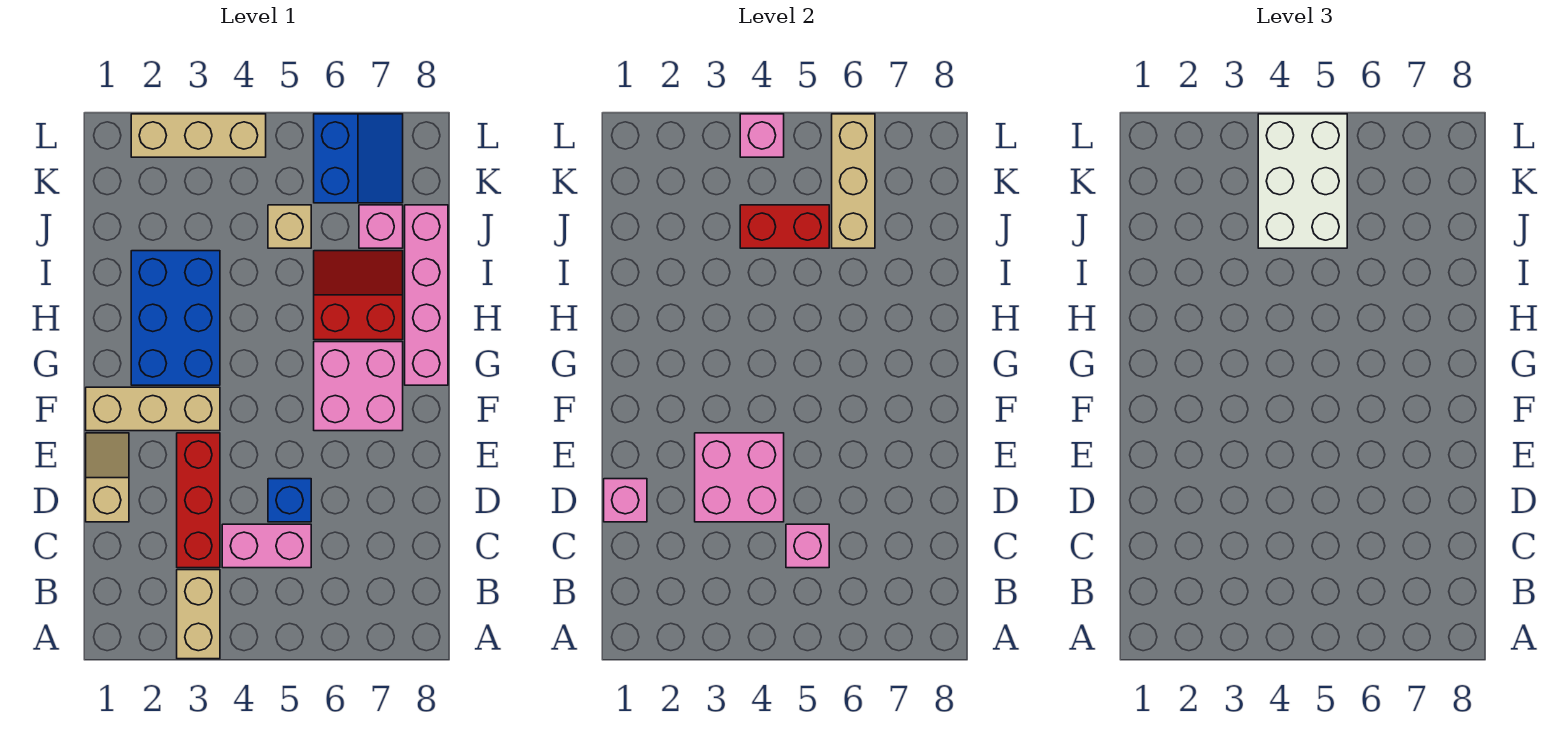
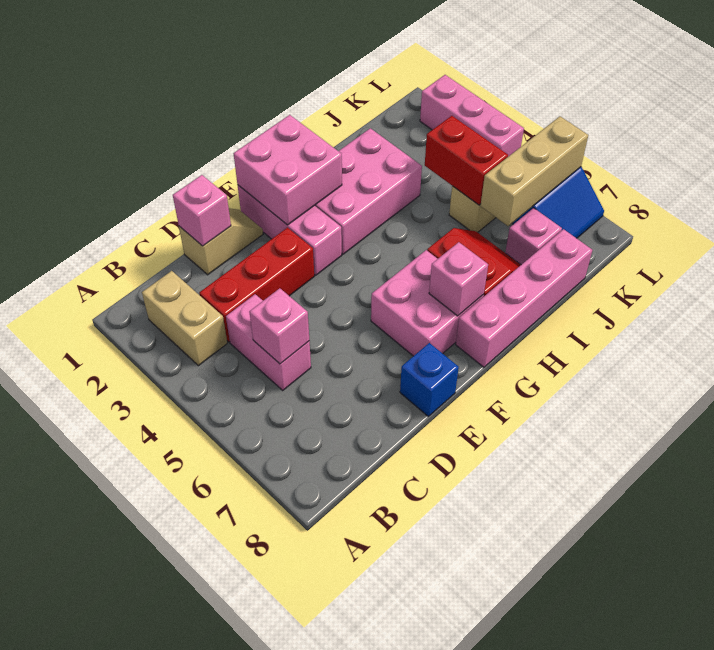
tan 1x2 brick [177,570,220,659] -> tan 1x2 brick turned to [142,271,227,366]
pink 2x2 brick [695,433,784,522] -> pink 2x2 brick moved to [234,115,342,225]
blue 1x1 brick [268,479,311,522] -> blue 1x1 brick moved to [400,343,459,416]
tan 1x3 brick [86,387,220,431] -> pink 1x3 brick [238,185,342,275]
blue 2x3 brick [131,251,220,385] -> pink 2x3 brick [314,128,422,254]
white 2x3 brick [1258,114,1347,248] -> none
tan 1x3 brick [131,114,266,157] -> pink 1x3 brick [420,75,524,157]
pink 1x1 brick [740,114,784,157] -> pink 1x1 brick moved to [429,242,488,316]

